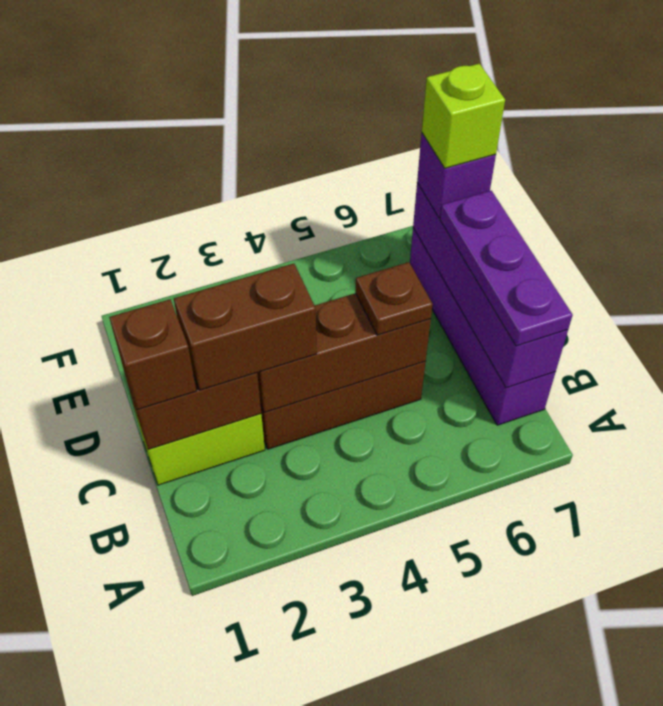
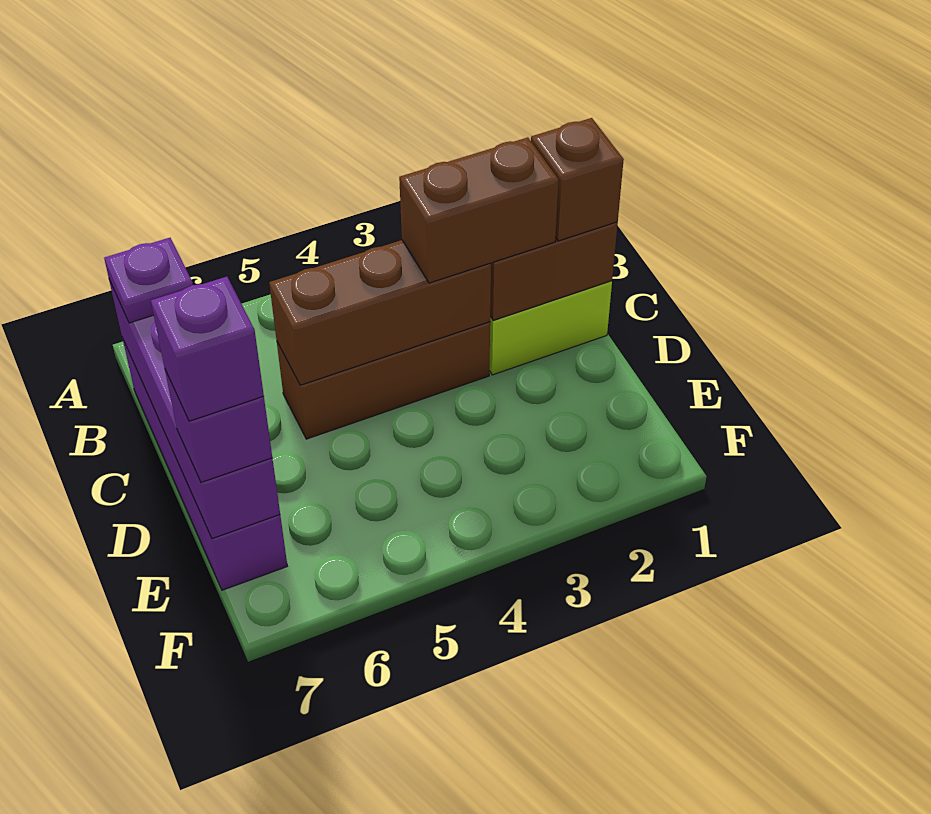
purple 1x3 plate [440,191,573,346] -> purple 1x1 plate [104,238,193,323]
brown 1x1 plate [355,262,433,335] -> none
lime 1x1 brick [422,64,505,168] -> purple 1x1 brick [151,277,264,421]

